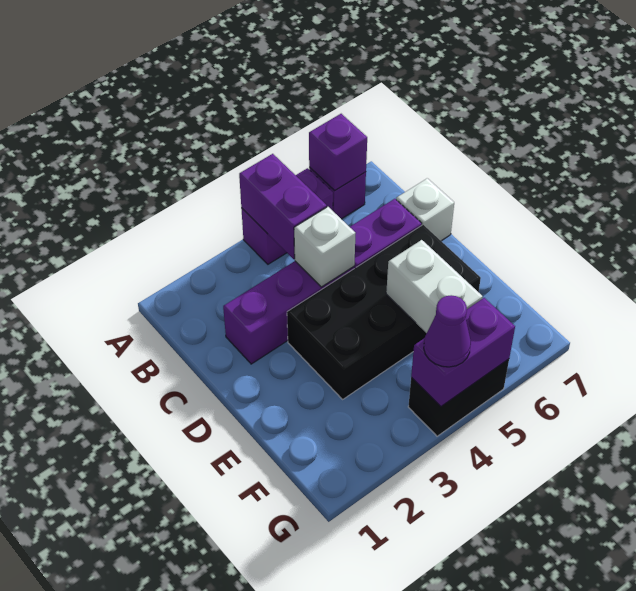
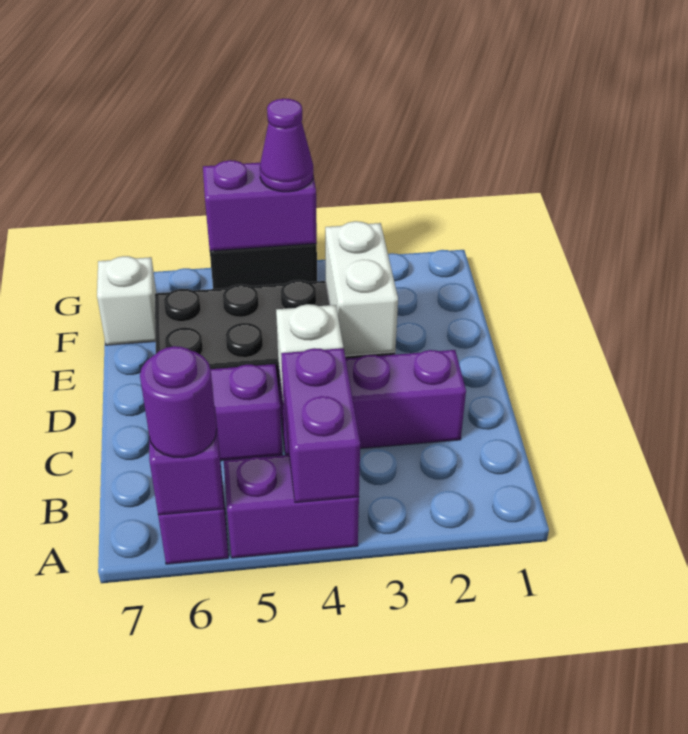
none -> purple 1x1 round brick [140,346,217,458]
white 1x1 brick [396,178,454,241] -> white 1x1 brick moved to [97,256,156,345]
white 1x2 brick [386,240,483,333] -> white 1x2 brick moved to [325,221,398,356]

